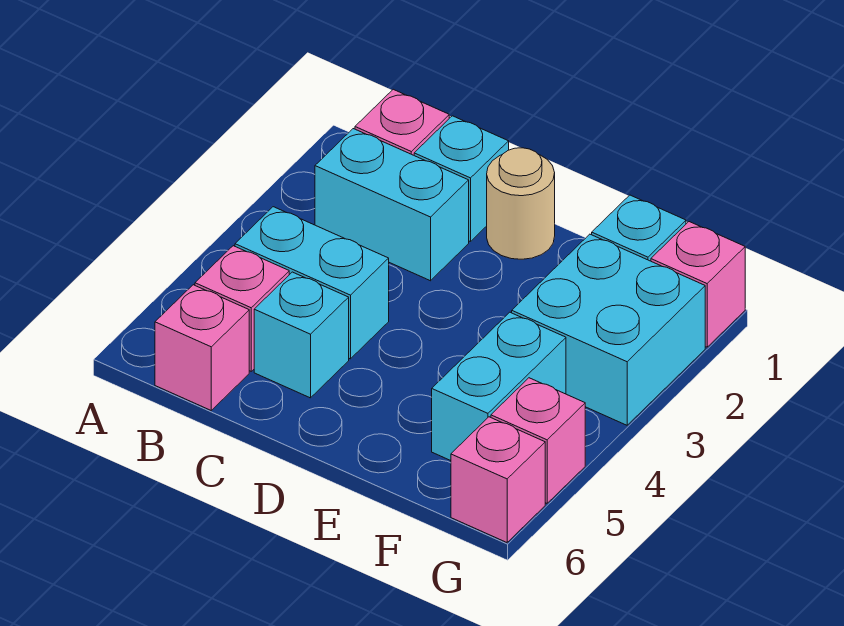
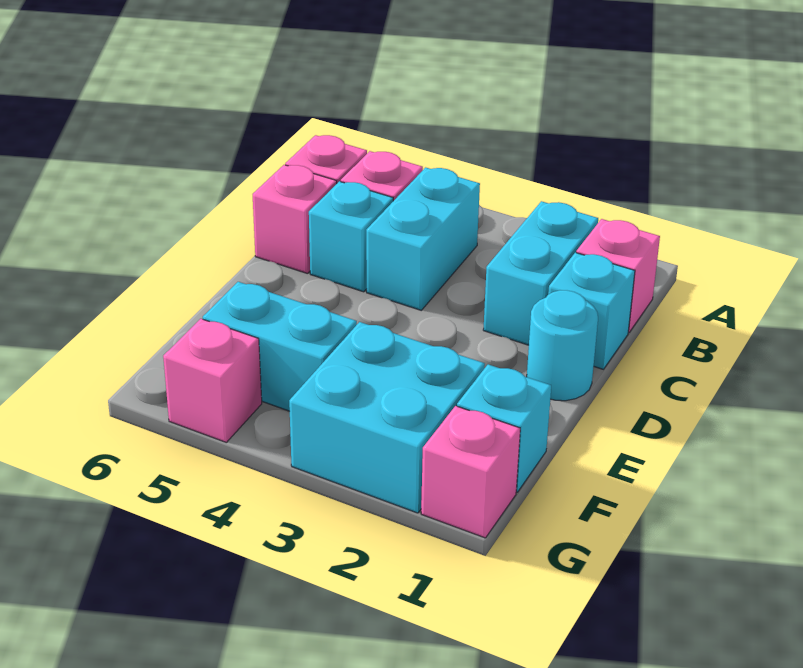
tan 1x1 round brick [487,148,555,259] -> cyan 1x1 round brick [527,290,598,401]
pink 1x1 brick [451,417,545,542] -> pink 1x1 brick moved to [253,165,337,274]

